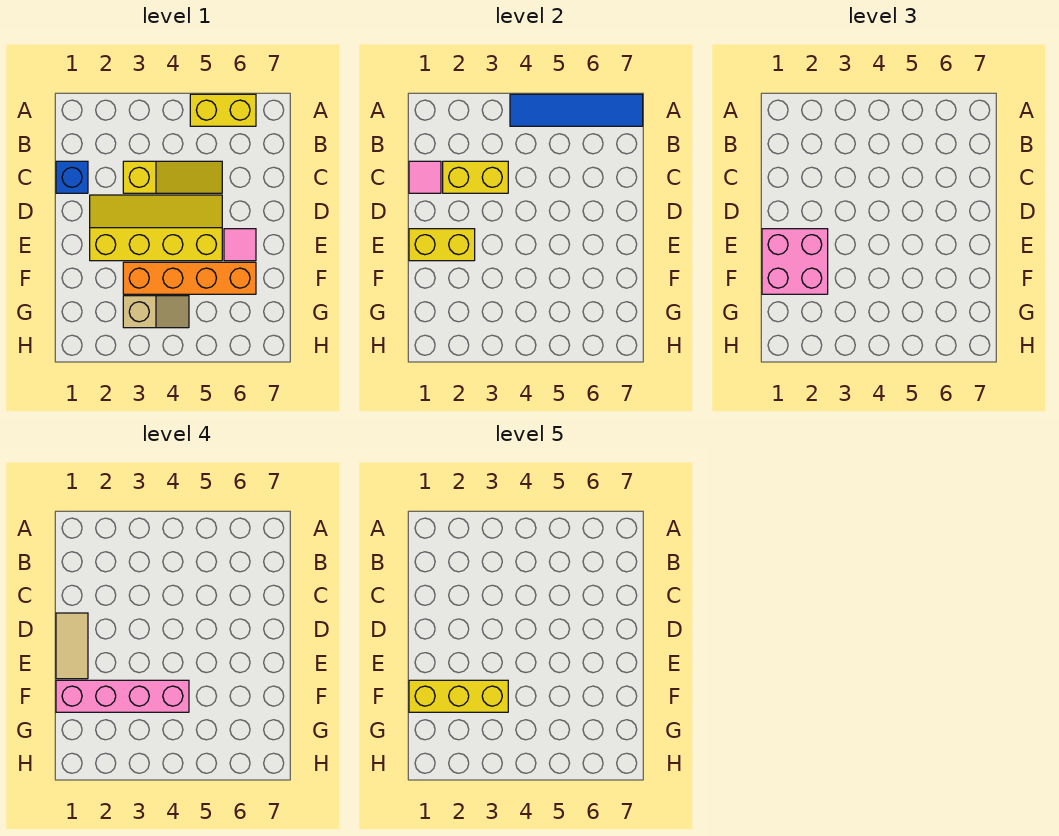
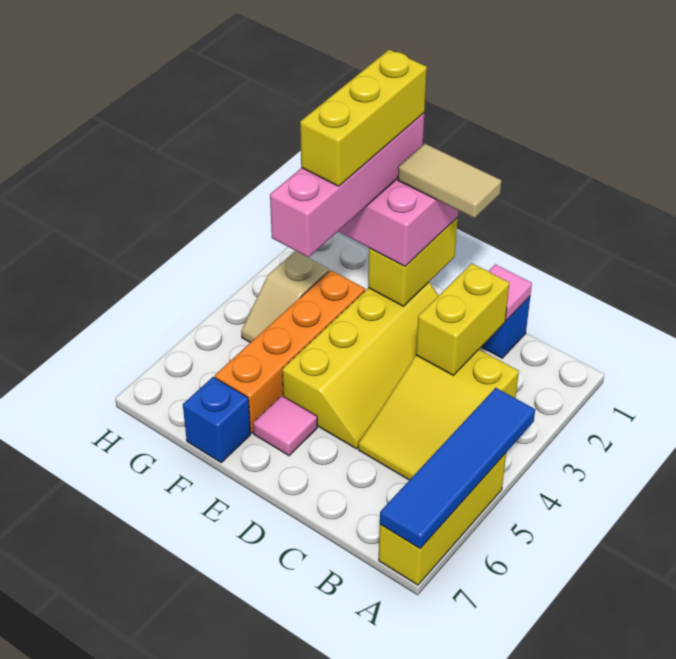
yellow 1x2 brick [190,94,256,126] -> yellow 1x3 brick [379,453,506,585]
yellow 1x3 slope [123,161,222,193] -> yellow 2x3 slope [358,350,519,480]
none -> blue 1x1 brick [183,377,251,463]

